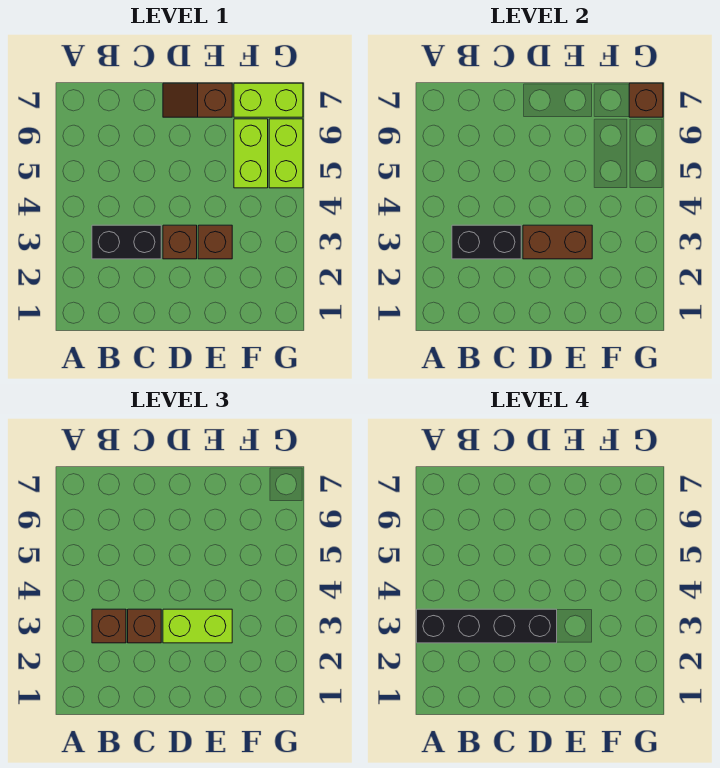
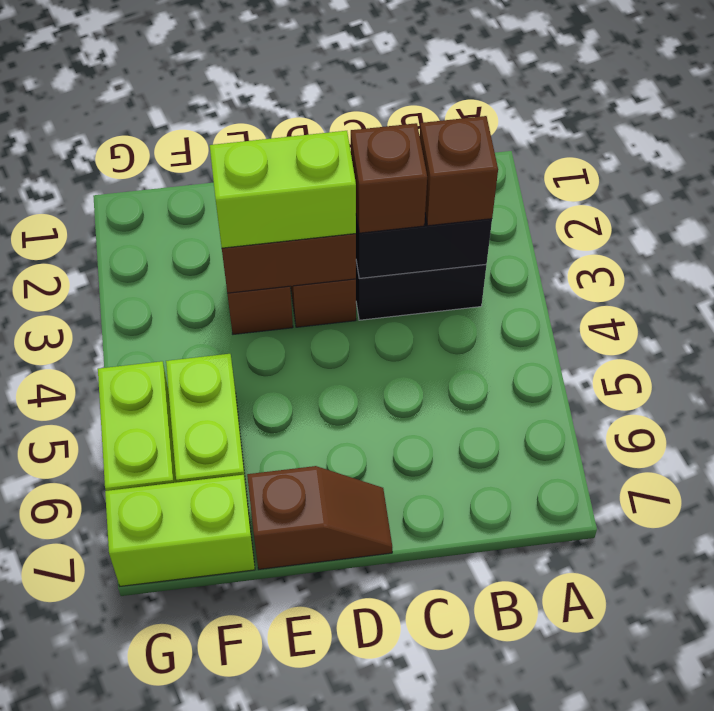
black 1x4 brick [417,609,557,643] -> none
brown 1x1 brick [629,83,663,117] -> none

